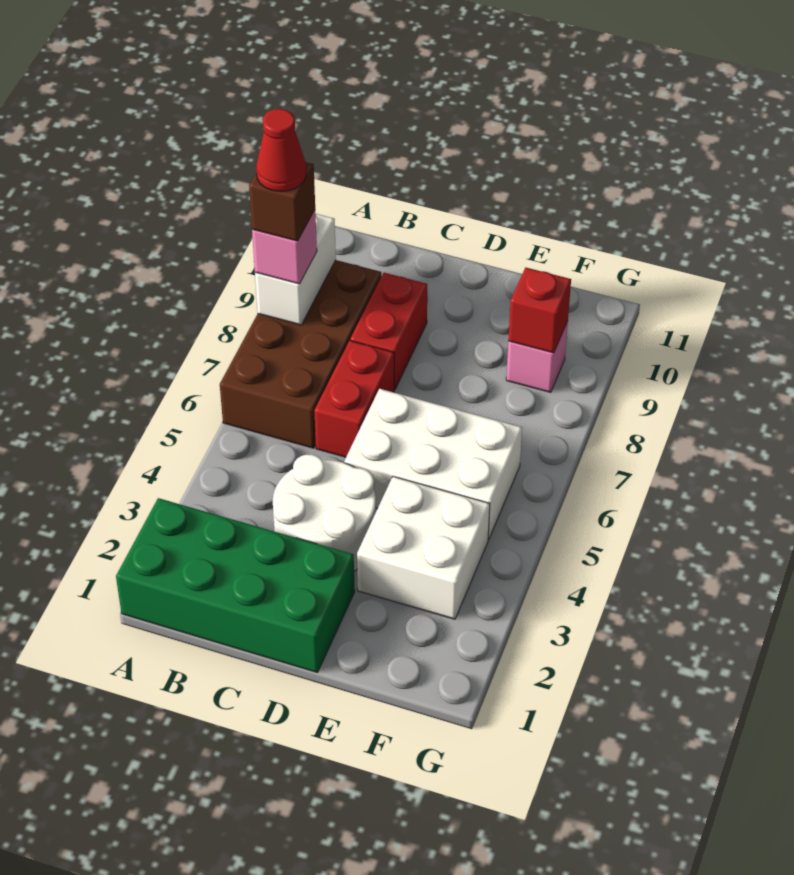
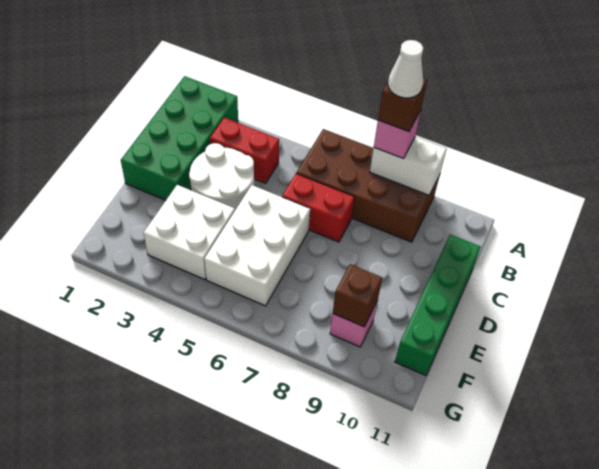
red 1x1 cone [256,109,306,192] -> white 1x1 cone [388,40,423,98]
red 1x2 brick [350,273,427,390] -> red 1x2 brick moved to [210,118,279,183]
none -> green 1x4 brick [395,235,480,375]
red 1x1 brick [508,267,571,353] -> brown 1x1 brick [333,264,382,327]

